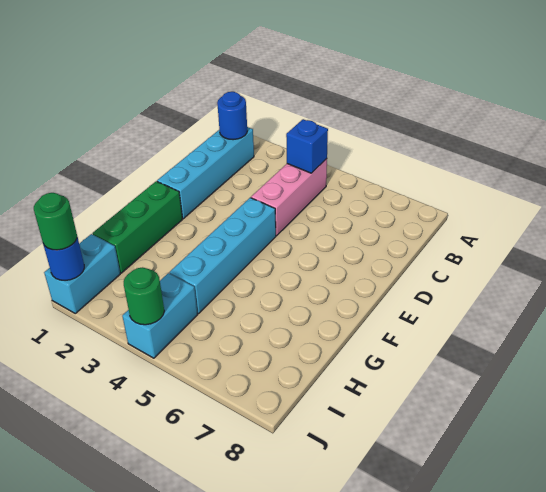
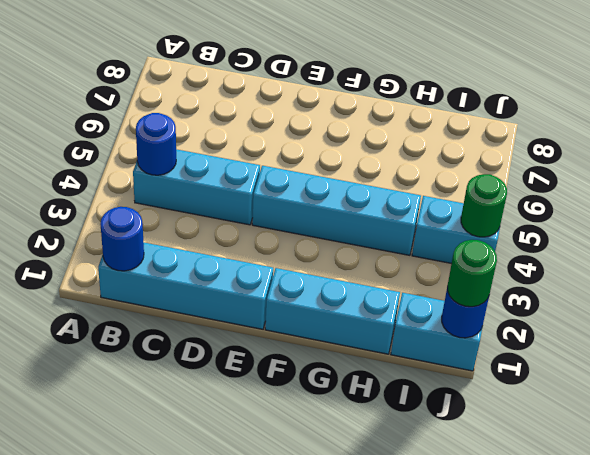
pink 1x3 brick [251,159,327,236] -> cyan 1x3 brick [133,149,260,225]
blue 1x1 brick [286,119,328,173] -> blue 1x1 round brick [136,113,176,175]
green 1x3 brick [92,181,182,273] -> cyan 1x3 brick [265,268,400,354]

